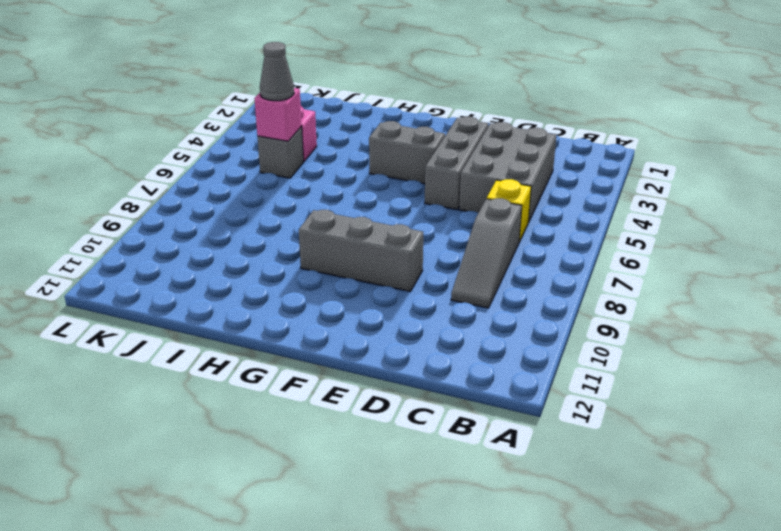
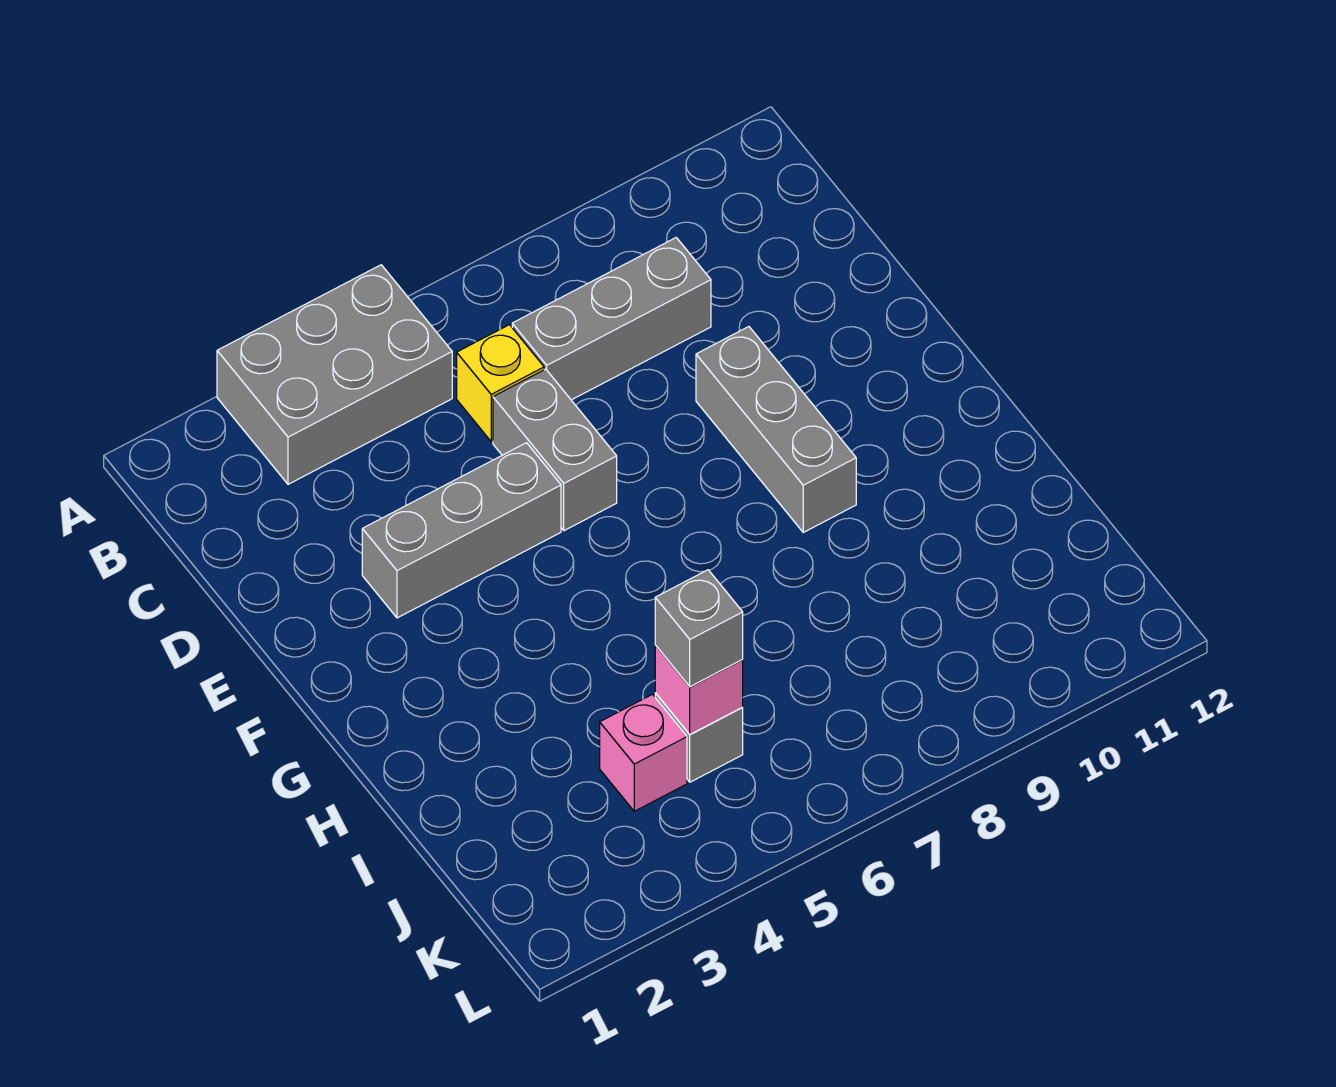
grey 2x3 brick [459,122,556,223] -> grey 2x3 brick moved to [217,265,452,484]
grey 1x3 slope [451,198,522,308] -> grey 1x3 brick [512,238,711,400]
grey 1x2 brick [369,121,445,184] -> grey 1x2 brick moved to [493,369,617,531]
grey 1x1 cone [260,42,294,101] -> grey 1x1 brick [655,570,743,687]

